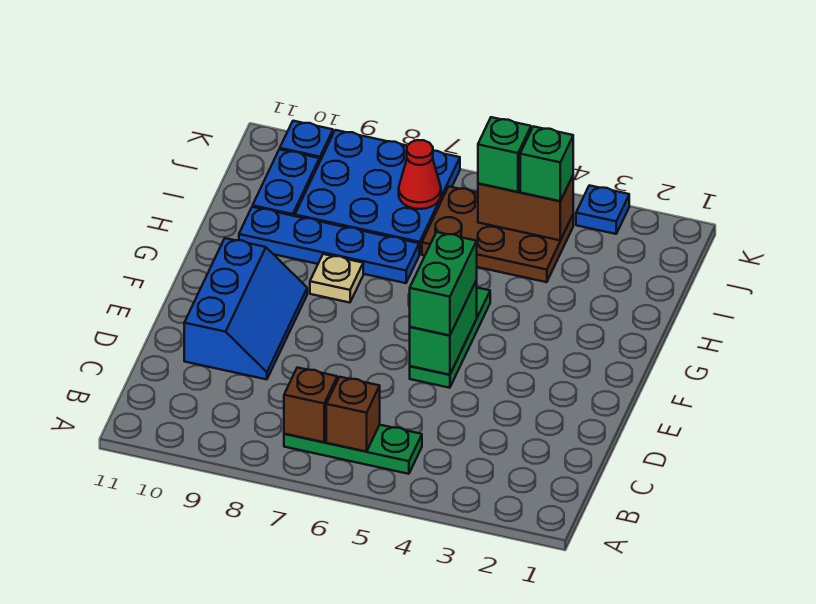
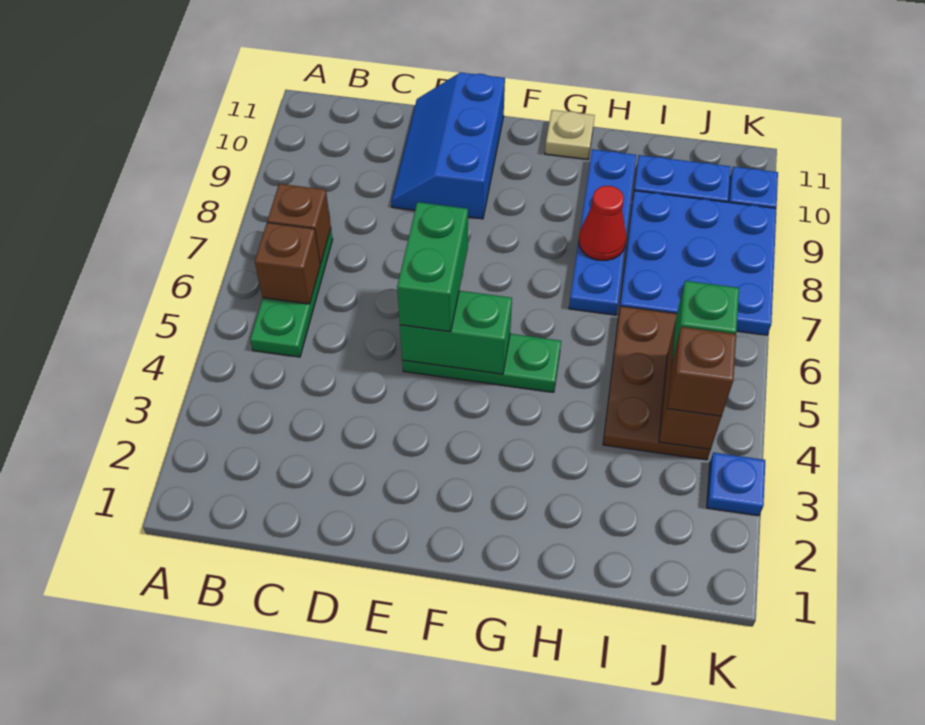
blue 2x3 slope [184,238,307,379] -> blue 2x3 slope turned to [391,72,505,219]
green 1x2 brick [410,232,477,335] -> green 1x2 brick turned to [397,202,468,332]
tan 1x1 plate [310,254,363,303] -> tan 1x1 plate moved to [545,110,595,159]
green 1x1 brick [520,126,573,201] -> brown 1x1 brick [668,327,736,416]
red 1x1 cone [399,140,441,209] -> red 1x1 cone moved to [579,186,626,260]

